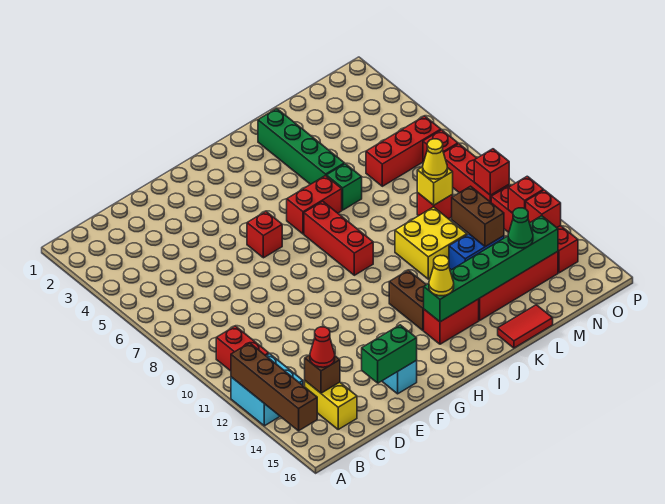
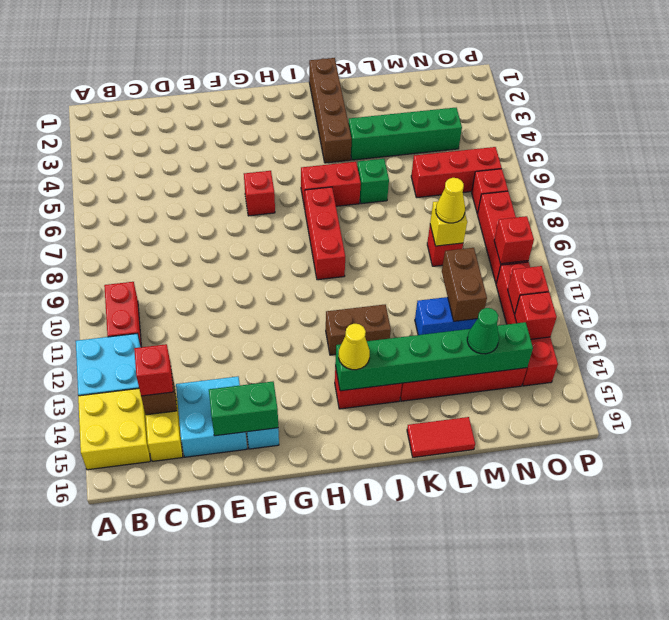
brown 1x4 brick [231,343,317,431] -> brown 1x4 brick moved to [309,58,352,163]
red 1x1 cone [310,327,335,367] -> red 1x1 brick [134,344,173,396]
none -> cyan 2x2 brick [176,376,247,457]
brown 1x2 brick [389,270,426,330] -> brown 1x2 brick turned to [326,305,391,355]
green 1x4 brick [258,108,344,184] -> green 1x4 brick turned to [348,108,462,160]
yellow 2x2 brick [395,207,467,279] -> yellow 2x2 brick moved to [78,389,150,470]

